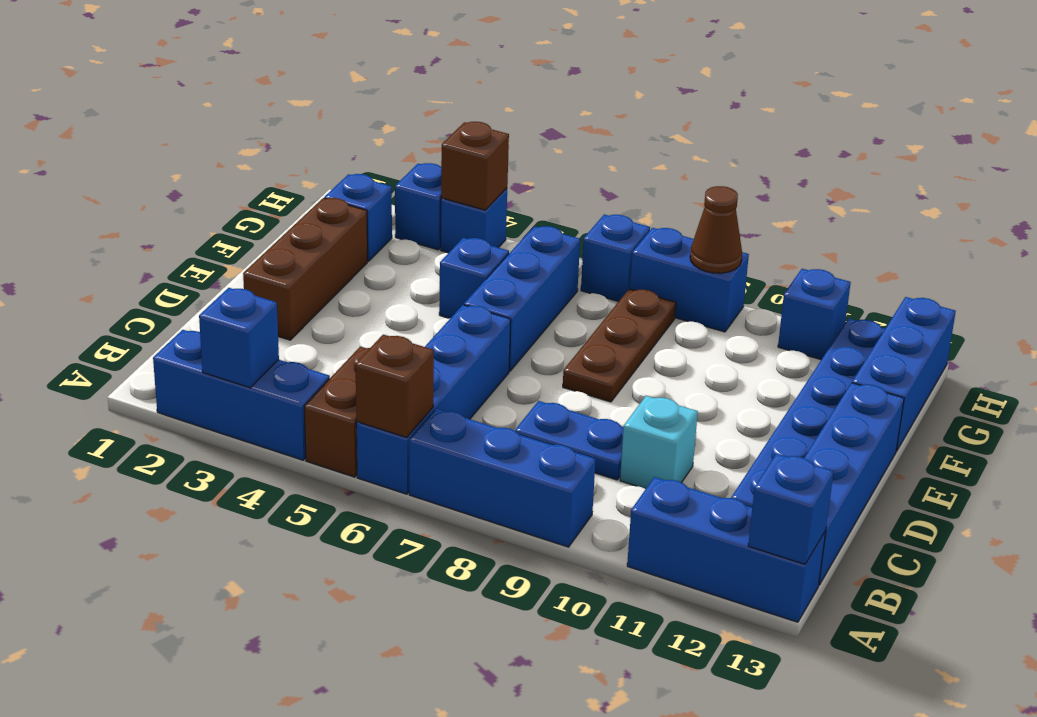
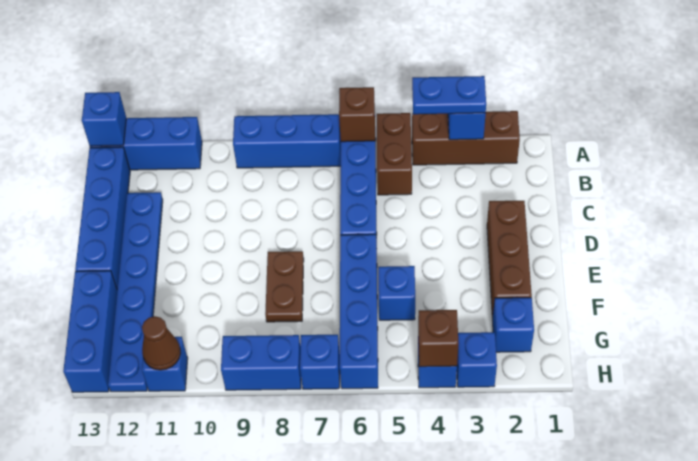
blue 1x3 brick [153,330,330,460] -> brown 1x3 brick [412,111,520,165]
blue 1x2 plate [515,401,624,480] -> blue 1x2 plate moved to [412,76,486,114]
cyan 1x1 brick [620,396,698,489] -> none
blue 1x3 brick [464,226,580,371] -> blue 1x4 brick [340,234,378,389]
brown 1x3 plate [563,289,676,402] -> brown 1x2 plate [265,251,304,322]
brown 1x1 cone [690,186,742,273] -> brown 1x1 cone moved to [142,316,181,370]

